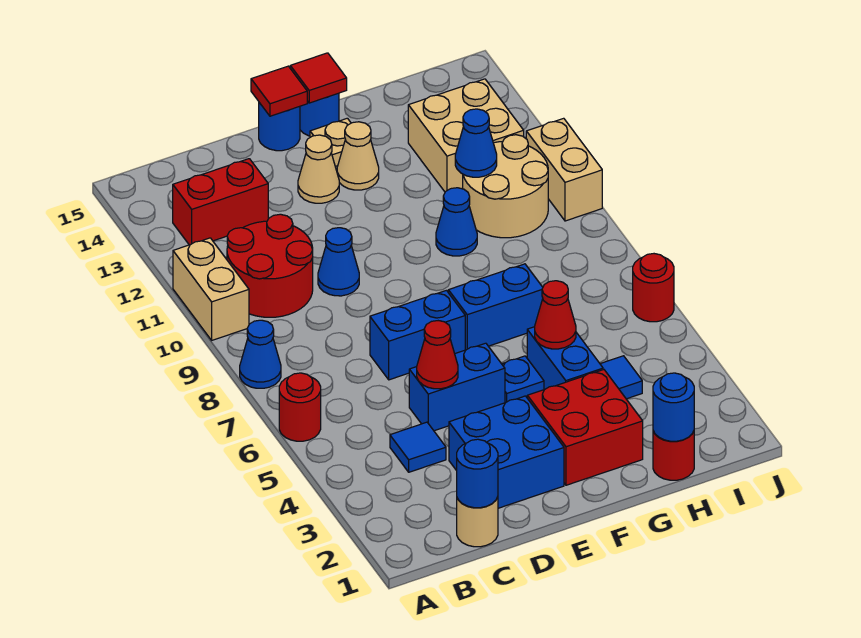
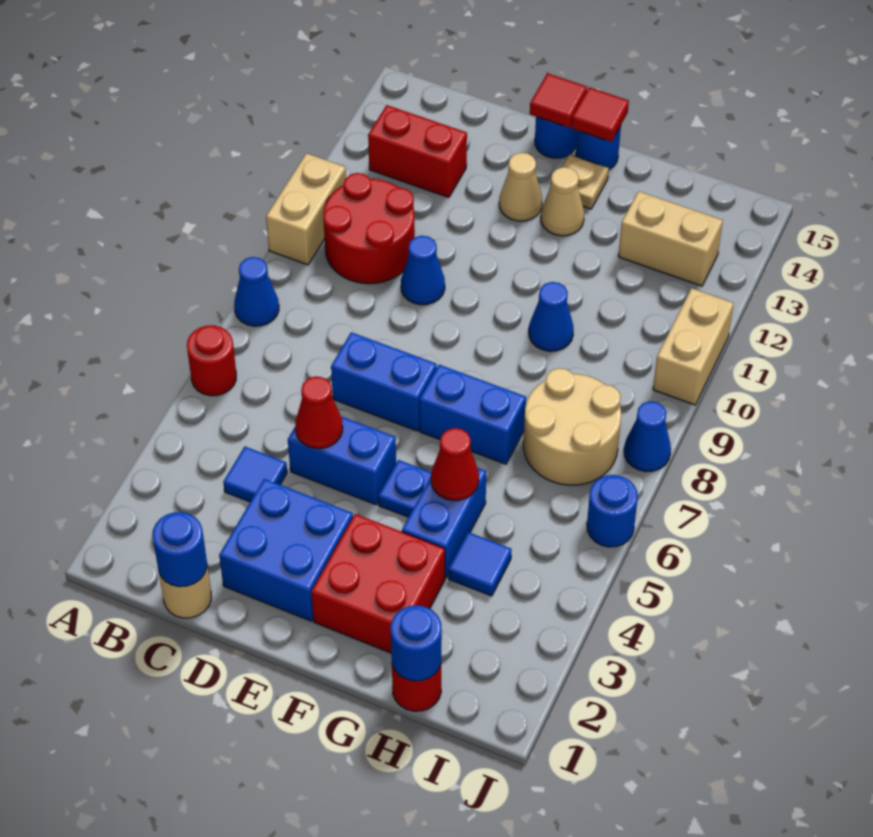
tan 2x2 round brick [463,135,548,238] -> tan 2x2 round brick moved to [523,368,621,485]
blue 1x1 cone [455,109,497,177] -> blue 1x1 cone moved to [624,401,671,472]
tan 2x2 brick [408,79,524,192] -> tan 1x2 brick [618,191,723,286]
red 1x1 round brick [633,254,674,322] -> blue 1x1 round brick [587,475,638,547]

